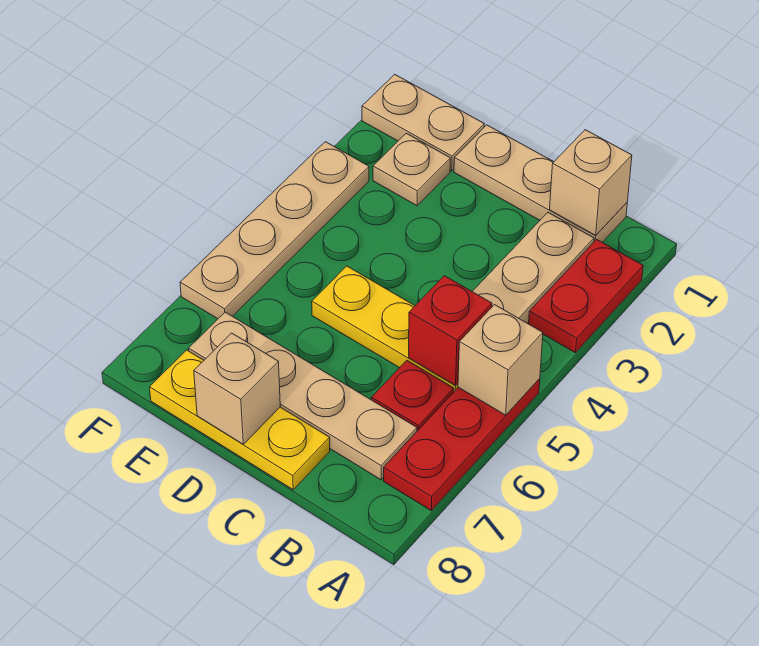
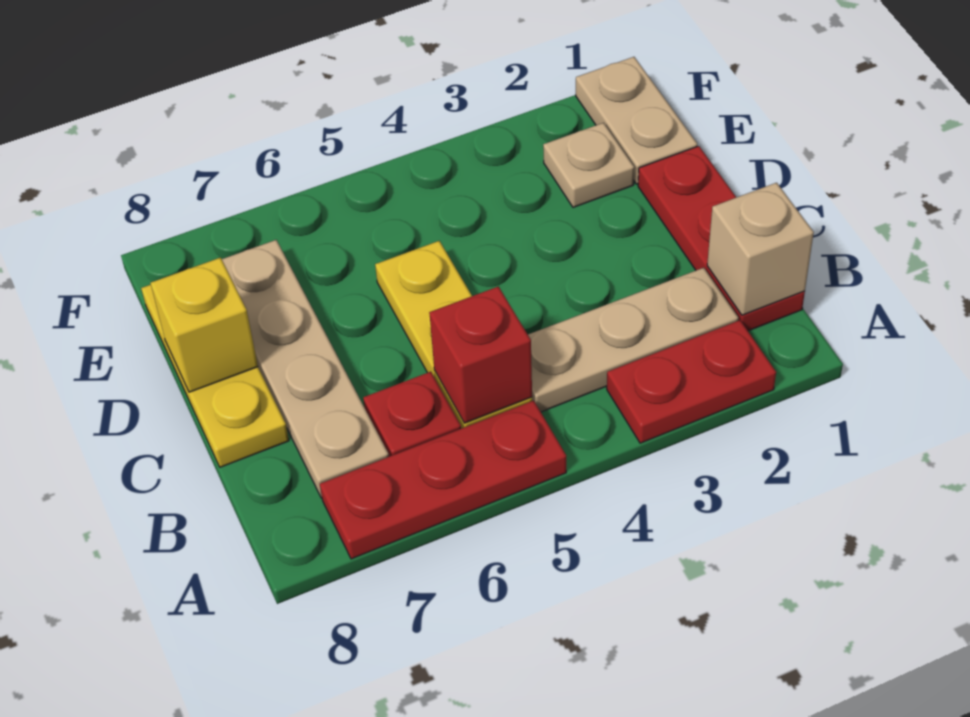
tan 1x1 brick [458,305,543,415] -> none
tan 1x3 plate [454,125,627,242] -> red 1x3 plate [638,146,805,331]
tan 1x1 brick [194,333,280,444] -> yellow 1x1 brick [151,258,258,392]
tan 1x4 plate [180,142,369,319] -> none

